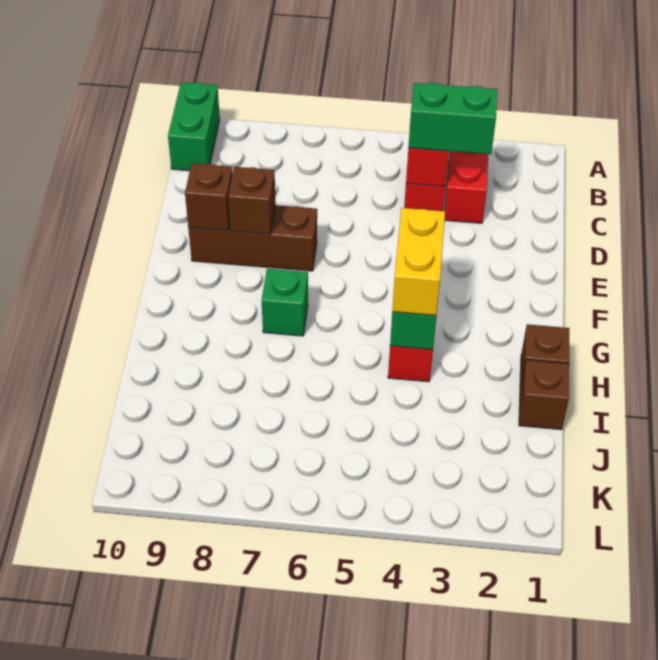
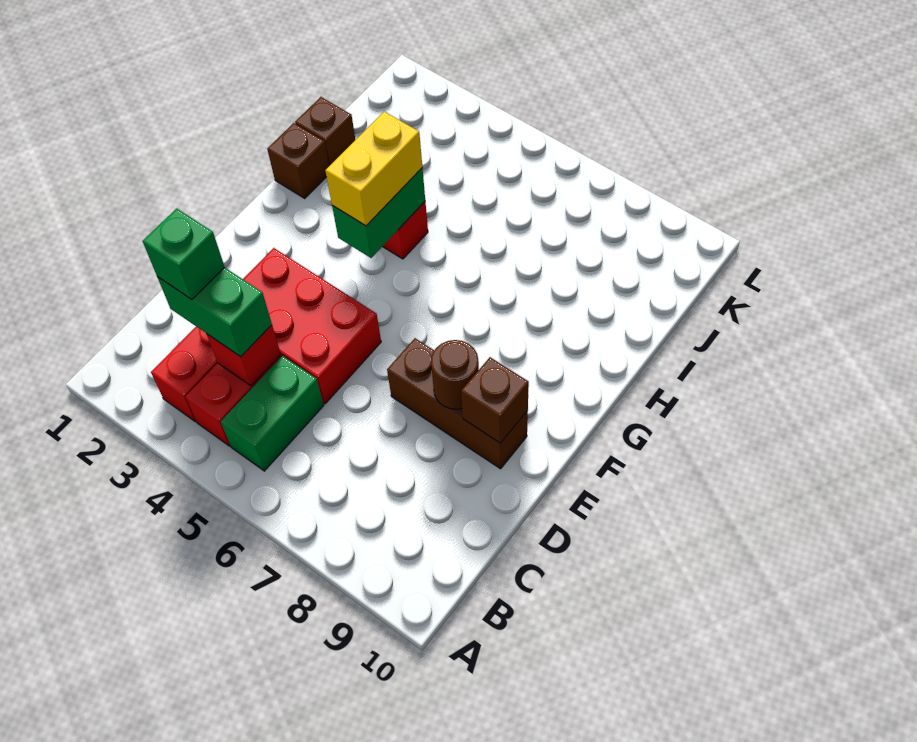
green 1x2 brick [168,82,220,171] -> green 1x2 brick moved to [221,356,324,471]
none -> red 2x3 brick [243,248,381,404]
brown 1x1 brick [228,167,276,234] -> brown 1x1 round brick [431,340,479,409]
green 1x1 brick [262,269,308,336] -> green 1x1 brick moved to [143,209,224,300]

